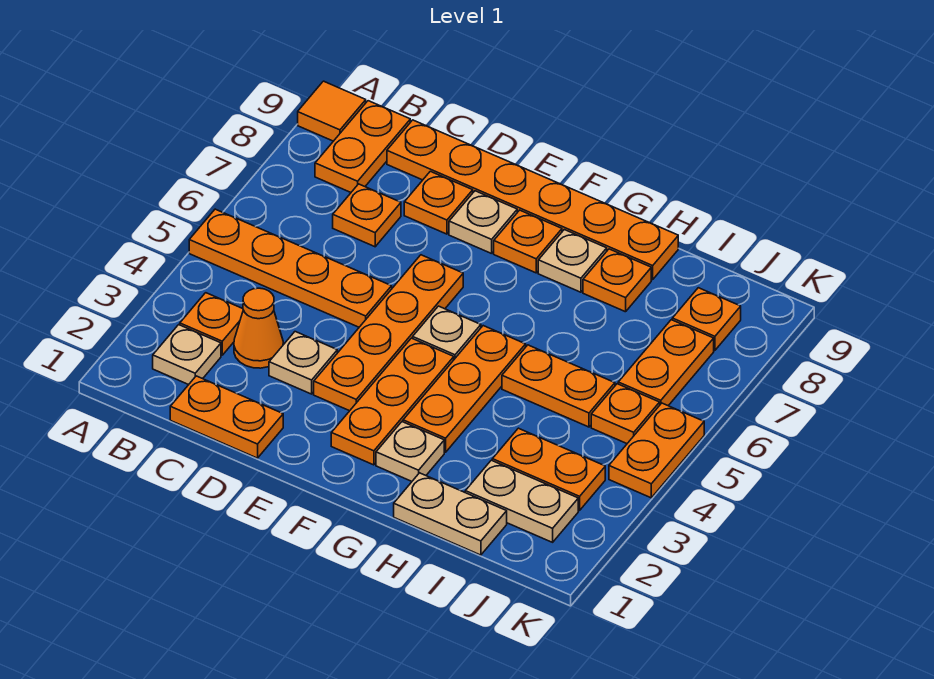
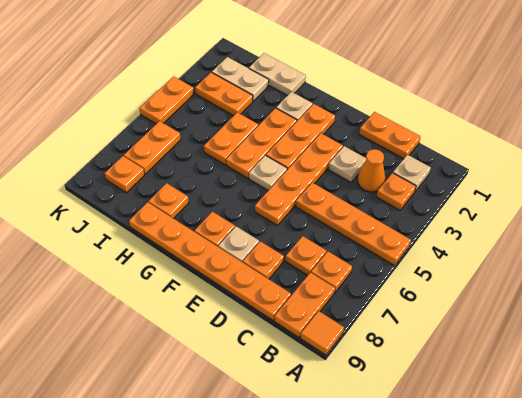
tan 1x1 plate [538,230,607,292] -> none
orange 1x2 plate [502,345,615,427] -> orange 1x2 plate turned to [204,112,258,165]
orange 1x1 plate [591,384,660,443] -> orange 1x1 plate moved to [311,252,352,292]

